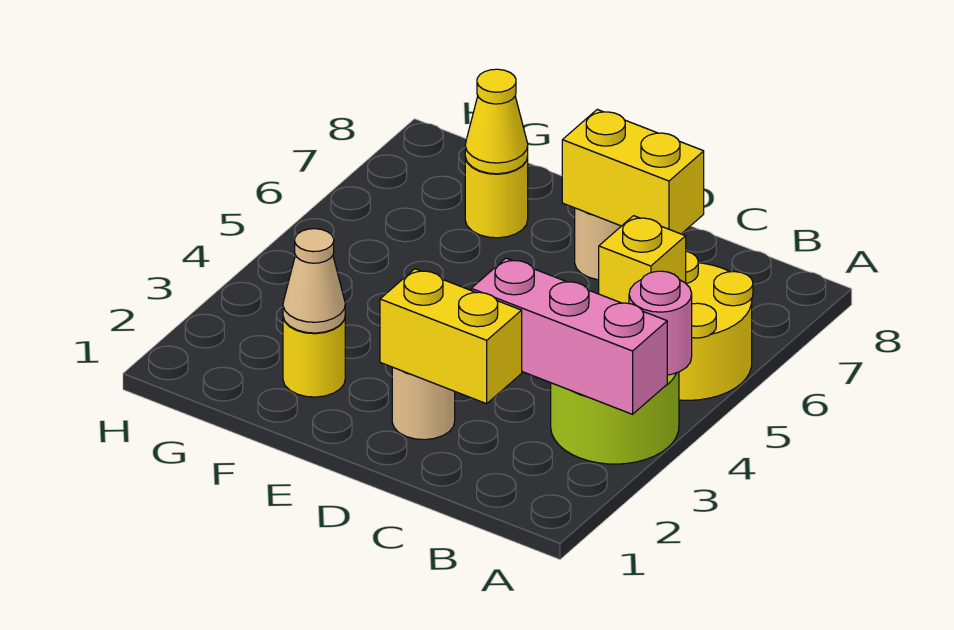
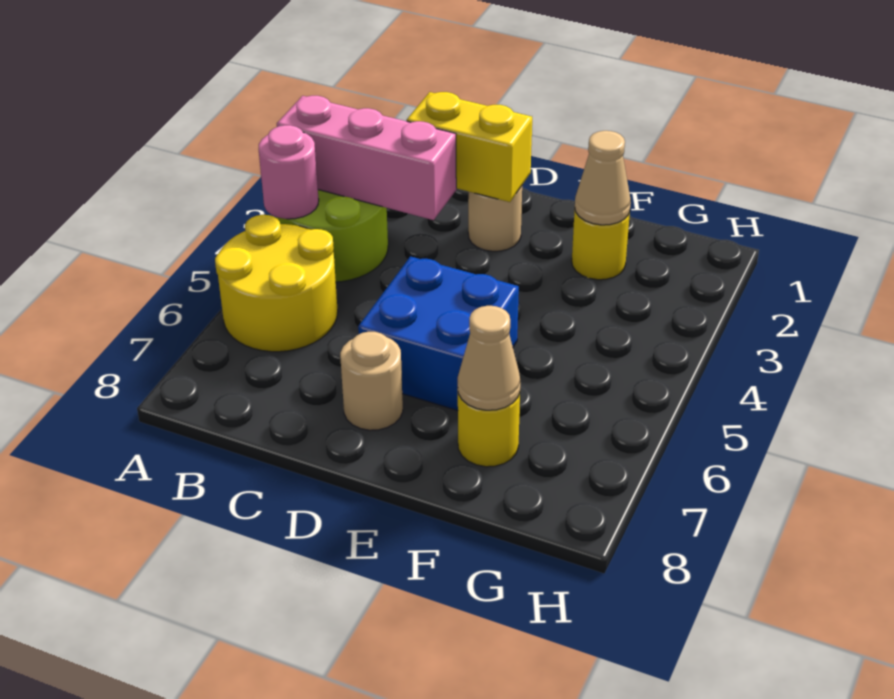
yellow 1x1 brick [599,216,686,304] -> none
yellow 1x2 brick [562,109,704,234] -> none
none -> blue 2x2 brick [358,256,519,411]
yellow 1x1 cone [465,69,528,174] -> tan 1x1 cone [458,306,520,410]

